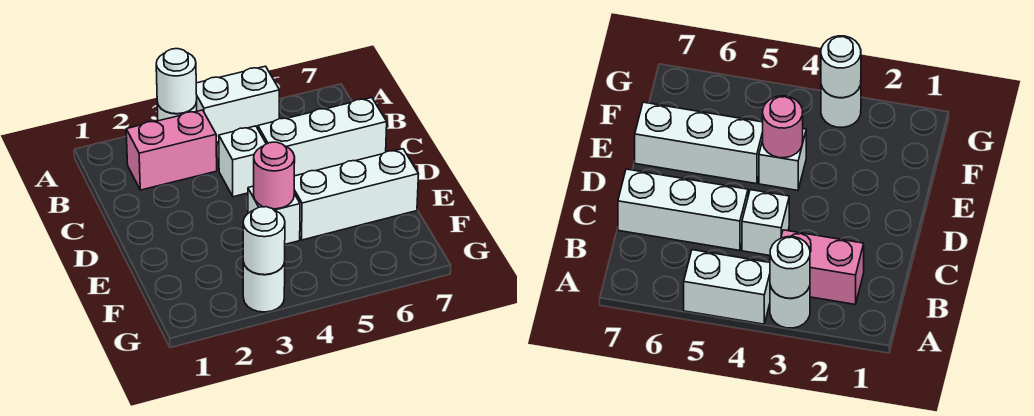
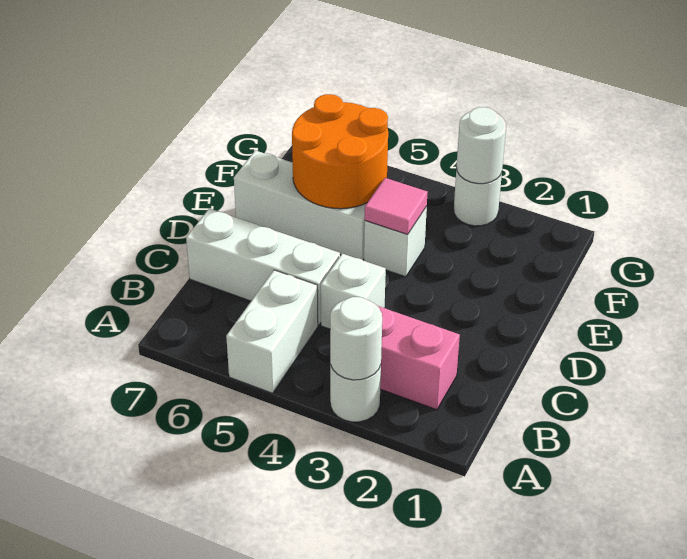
white 1x2 brick [196,66,279,142] -> white 1x2 brick turned to [226,270,318,393]
pink 1x1 round brick [254,142,295,209] -> pink 1x1 tile [365,178,428,234]
none -> orange 2x2 round brick [292,94,388,209]

